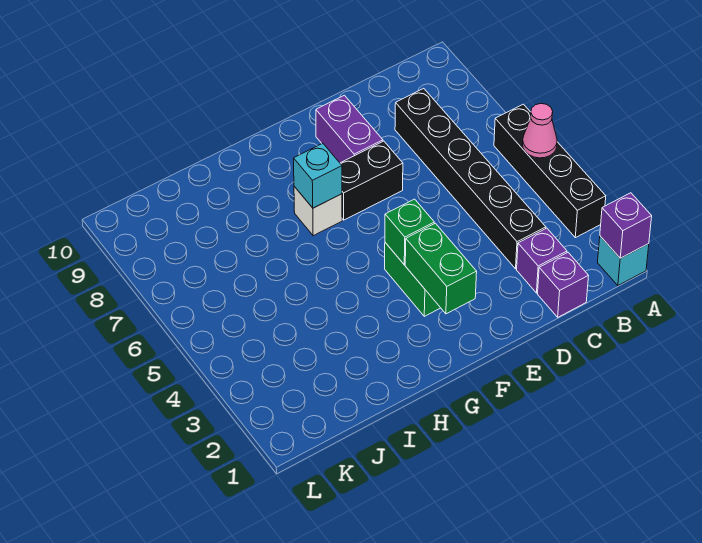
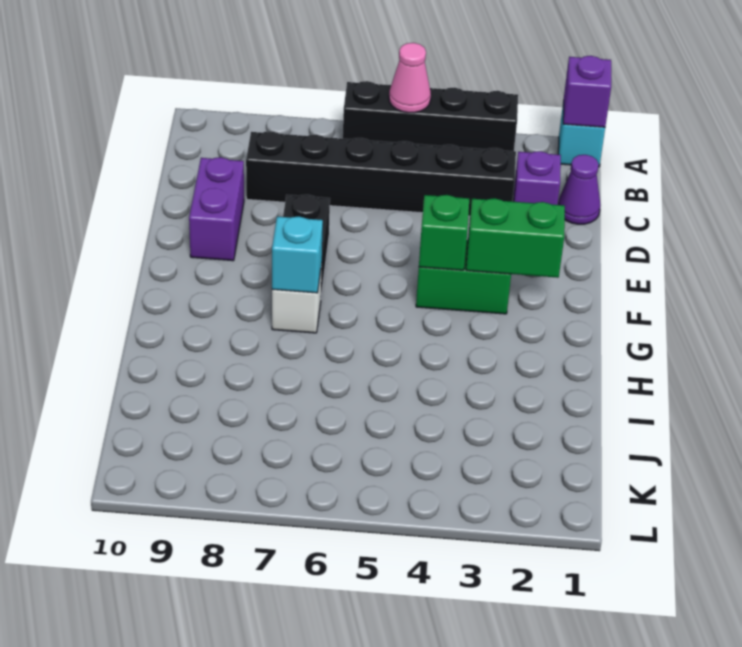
purple 1x1 brick [538,253,588,317] -> purple 1x1 cone [558,155,601,224]
purple 1x2 brick [316,95,383,163] -> purple 1x2 brick turned to [189,157,244,261]

